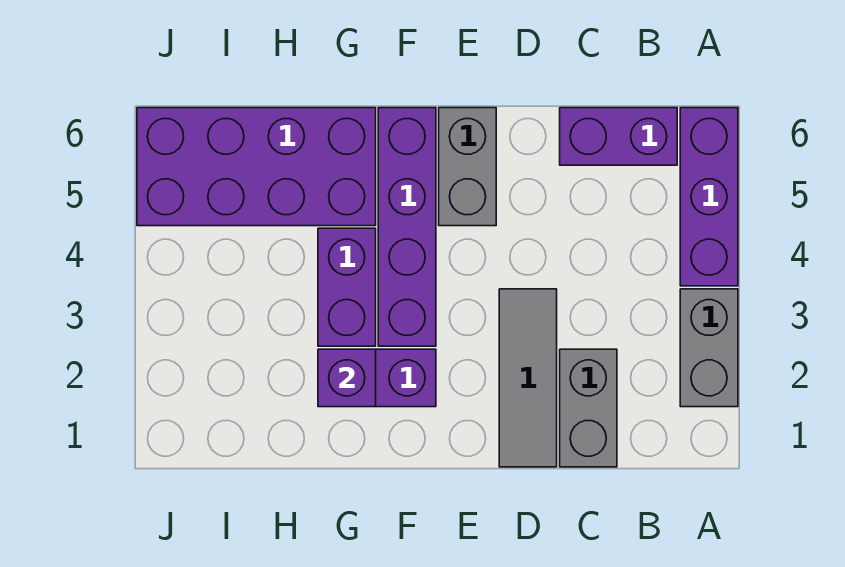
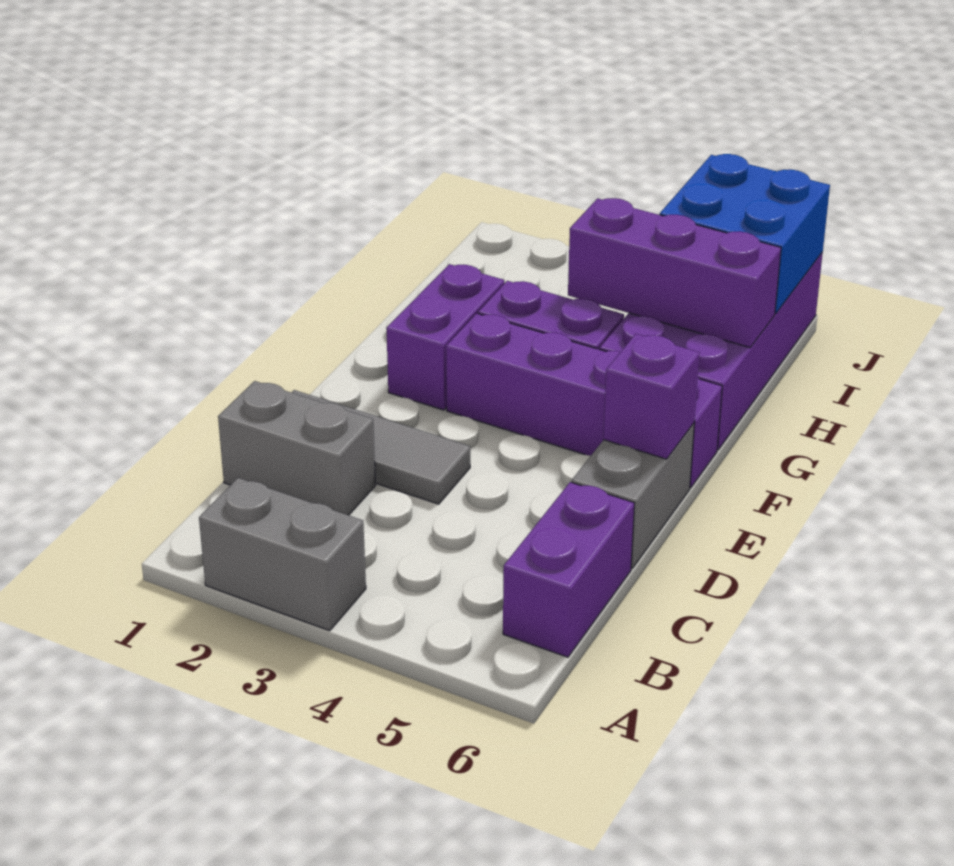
purple 1x3 brick [680,108,738,286] -> purple 1x3 brick moved to [568,198,781,347]
grey 1x2 brick [439,108,496,226] -> grey 1x2 brick turned to [572,423,694,569]
purple 1x1 brick [318,349,376,407] -> purple 1x1 brick moved to [603,334,699,459]
none -> blue 2x2 brick [660,154,830,314]

